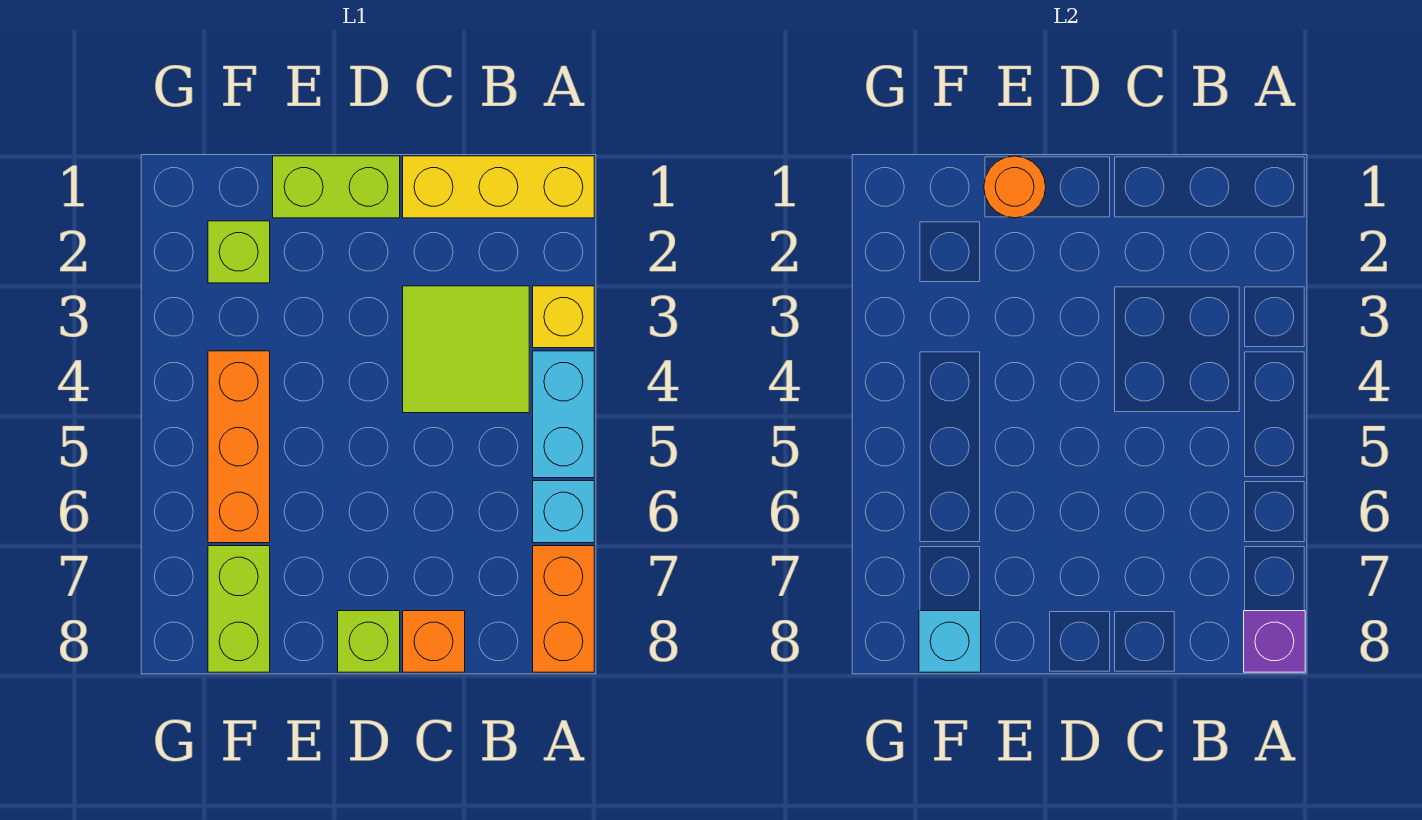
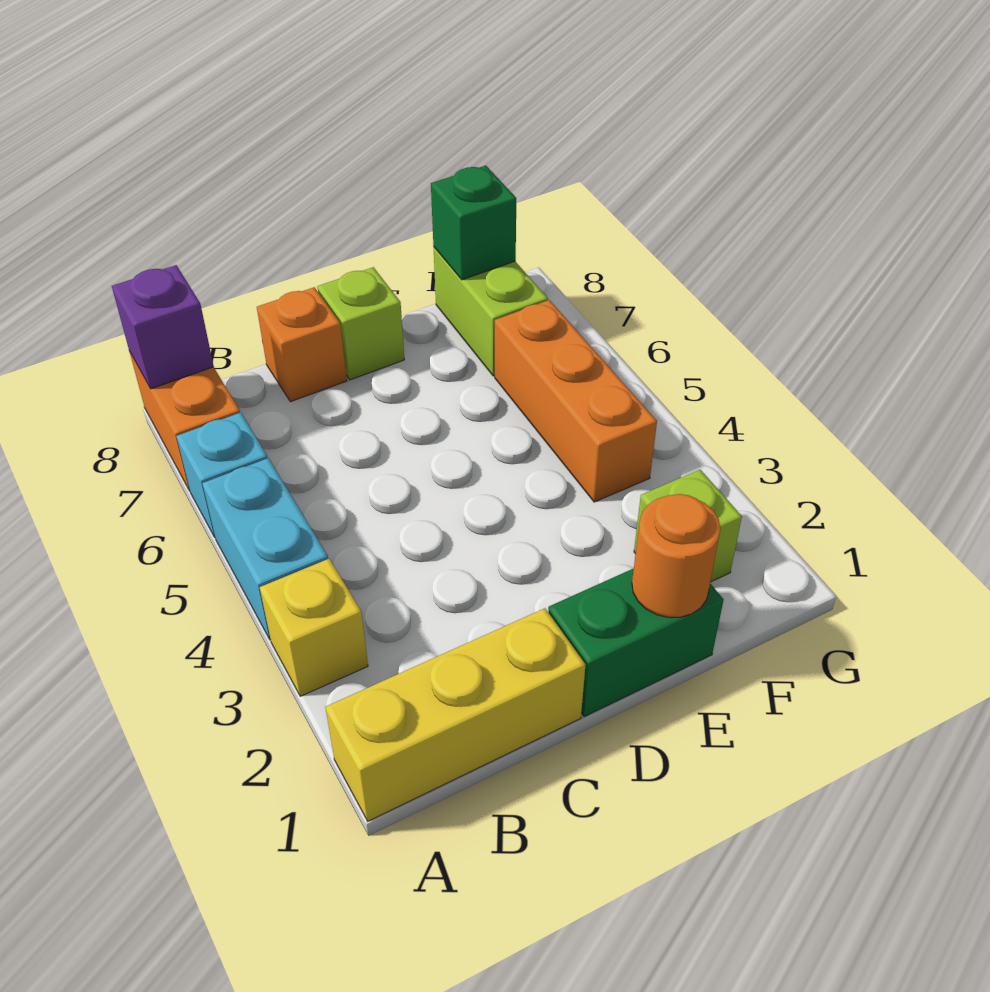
lime 2x2 tile [403,286,529,413] -> none
lime 1x2 brick [273,156,400,218] -> green 1x2 brick [548,568,723,717]
cyan 1x1 brick [919,611,981,672] -> green 1x1 brick [431,166,516,280]

